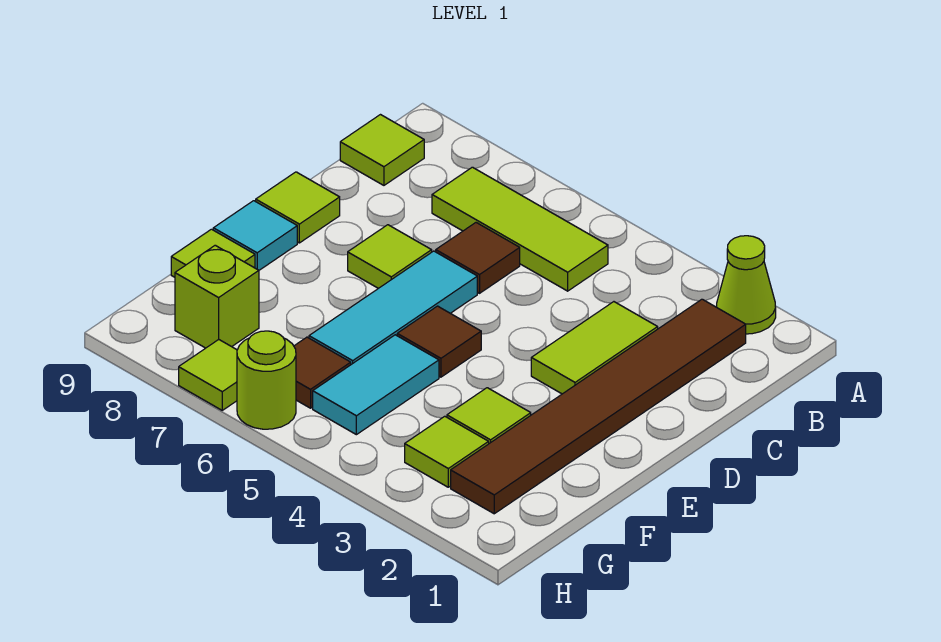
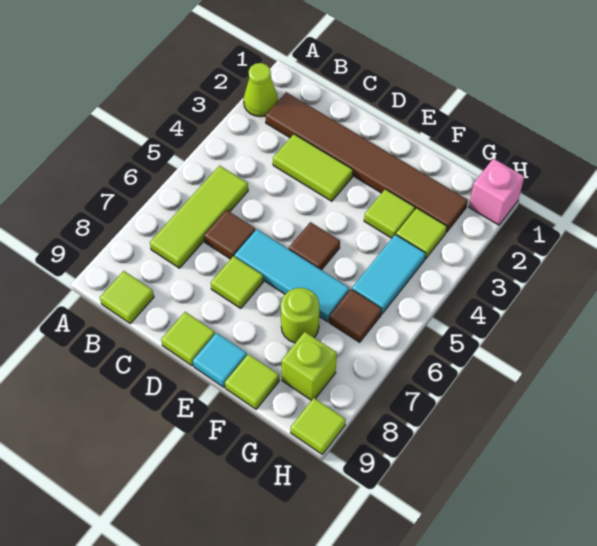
cyan 1x2 tile [313,335,439,435] -> cyan 1x2 tile turned to [352,234,426,314]
none -> pink 1x1 brick [469,159,524,225]
lime 1x1 round brick [237,331,296,429] -> lime 1x1 round brick moved to [281,288,319,343]
lime 1x1 tile [179,340,237,410] -> lime 1x1 tile moved to [291,398,346,454]

